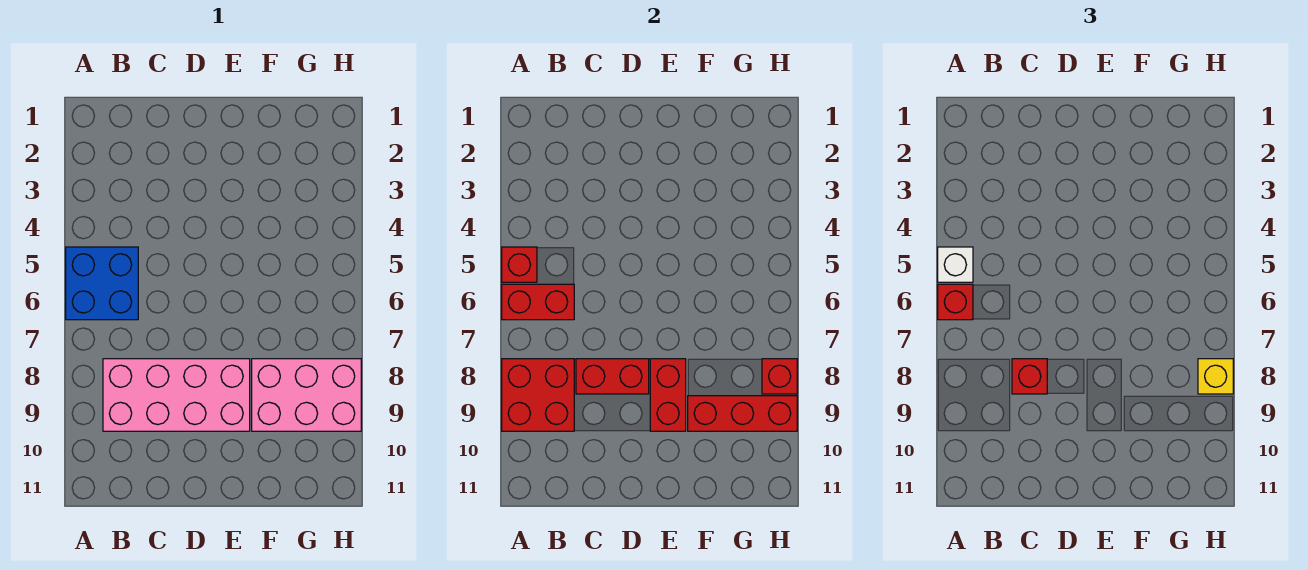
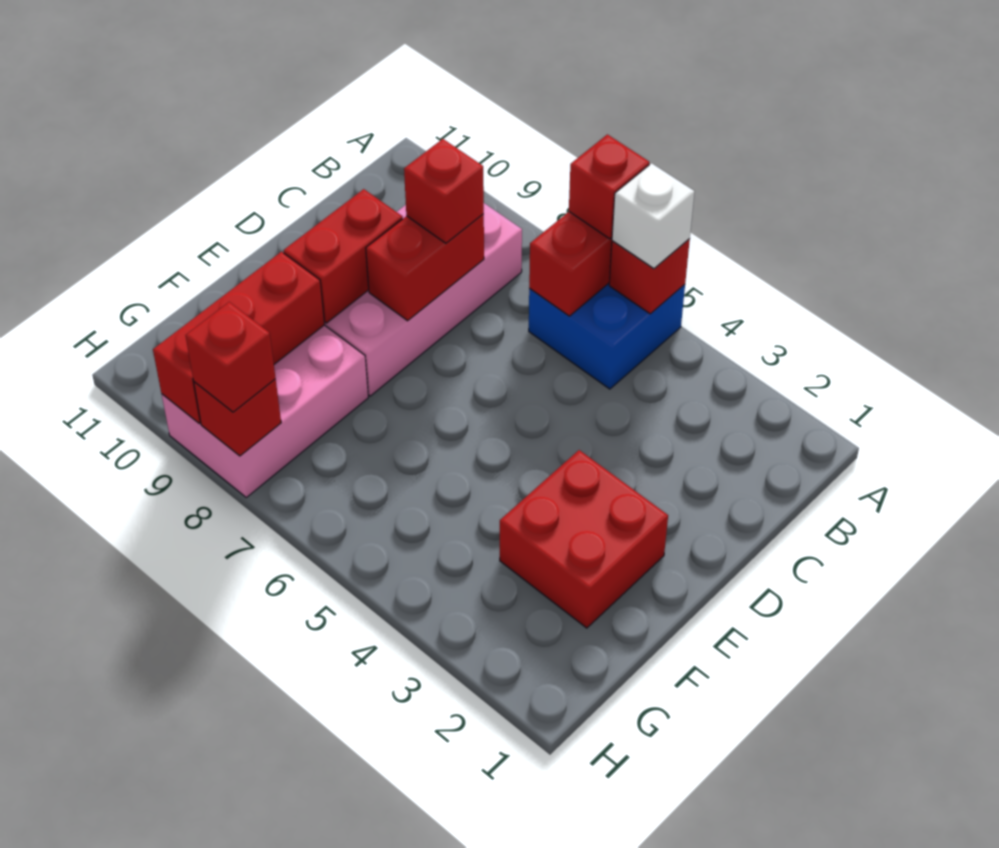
red 2x2 brick [502,359,574,431] -> red 2x2 brick moved to [500,450,668,628]
red 1x2 brick [650,359,686,431] -> red 1x2 brick turned to [284,189,403,323]
yellow 1x1 brick [1198,359,1233,394] -> red 1x1 brick [186,302,276,412]

